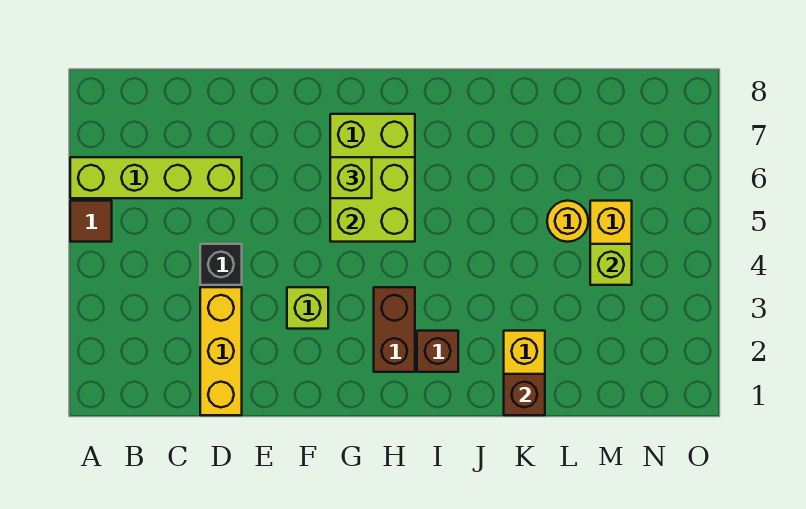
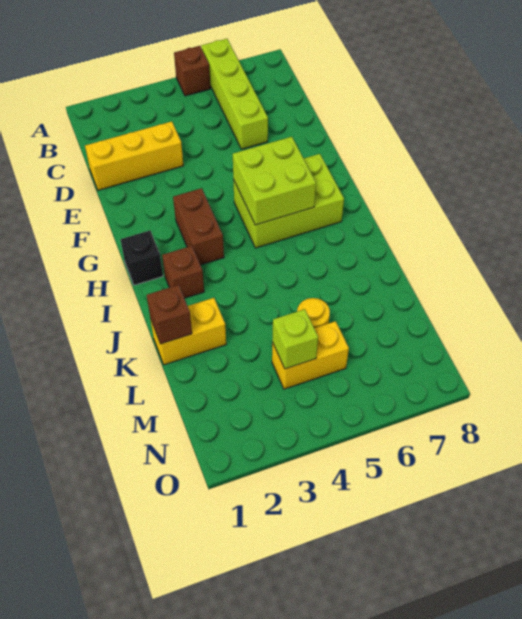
brown 1x1 tile [70,201,112,242] -> brown 1x1 brick [174,46,211,96]
black 1x1 brick [200,244,242,285] -> black 1x1 brick moved to [120,231,163,285]
lime 1x1 brick [287,287,328,329] -> none
lime 1x1 brick [330,157,372,198] -> none
brown 1x2 brick [374,287,415,372] -> brown 1x2 brick turned to [173,188,224,265]

